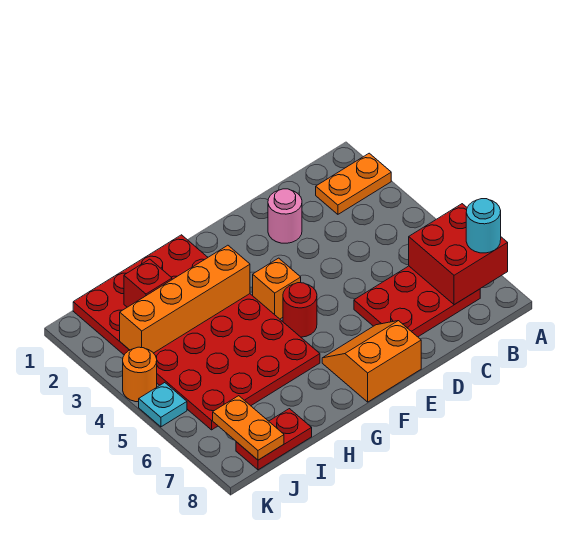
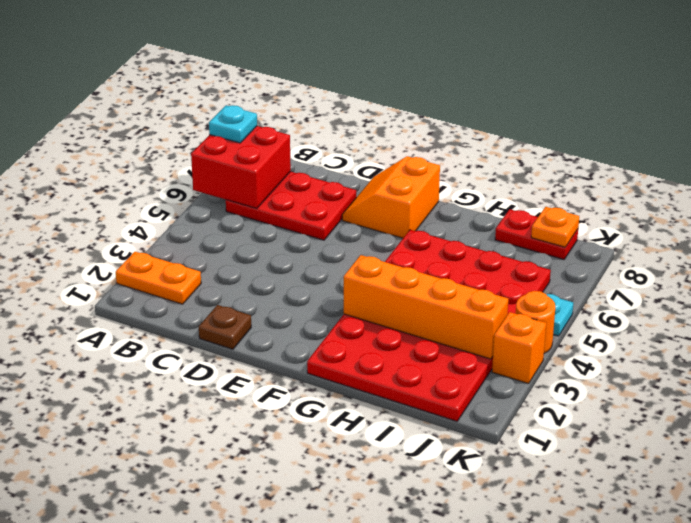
cyan 1x1 round brick [466,199,501,253] -> cyan 1x1 plate [209,105,257,143]
none -> brown 1x1 plate [199,305,251,349]
pink 1x1 round brick [268,189,302,243] -> none
orange 2x2 slope [322,321,421,402] -> orange 2x2 slope turned to [342,156,440,238]
orange 1x1 brick [253,258,301,319] -> orange 1x1 brick moved to [492,312,546,384]
red 1x1 round brick [283,283,317,337] -> none
red 1x1 brick [124,259,172,307] -> none
orange 1x2 plate [213,396,284,460] -> orange 1x1 plate [531,207,579,247]

